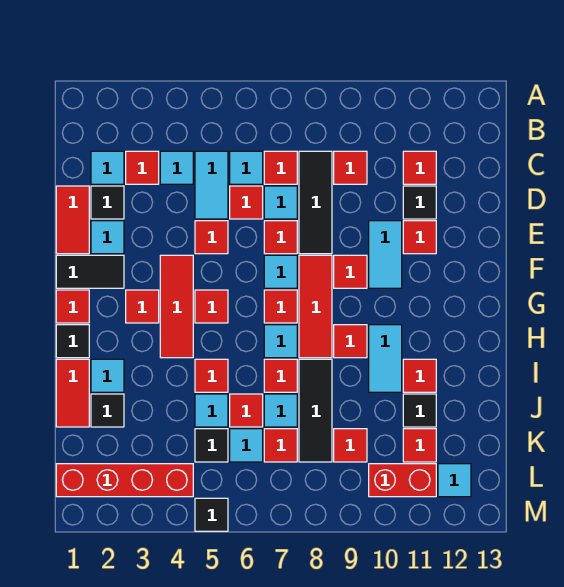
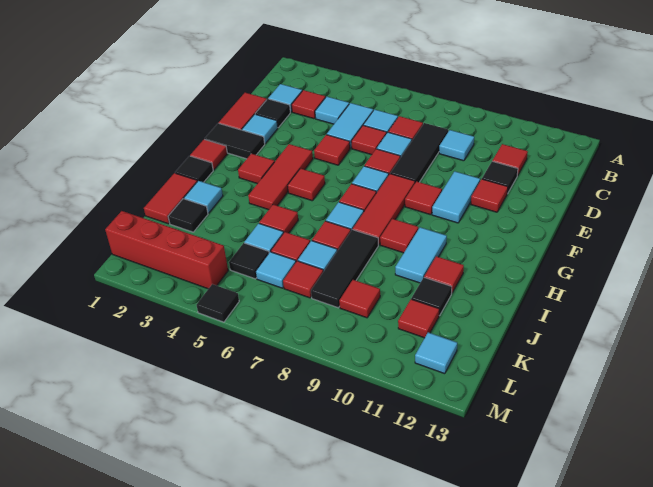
red 1x1 tile [334,151,367,184] -> cyan 1x1 tile [439,130,474,161]
red 1x2 brick [369,464,436,497] -> none

